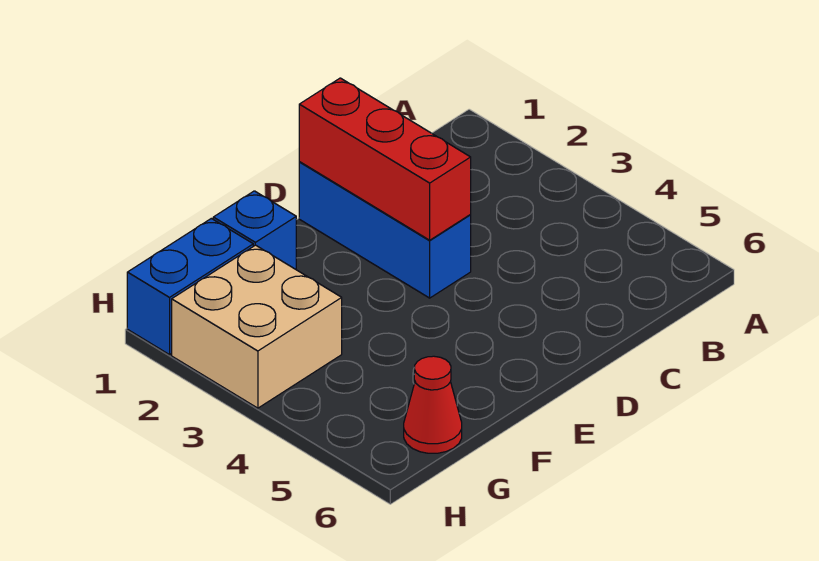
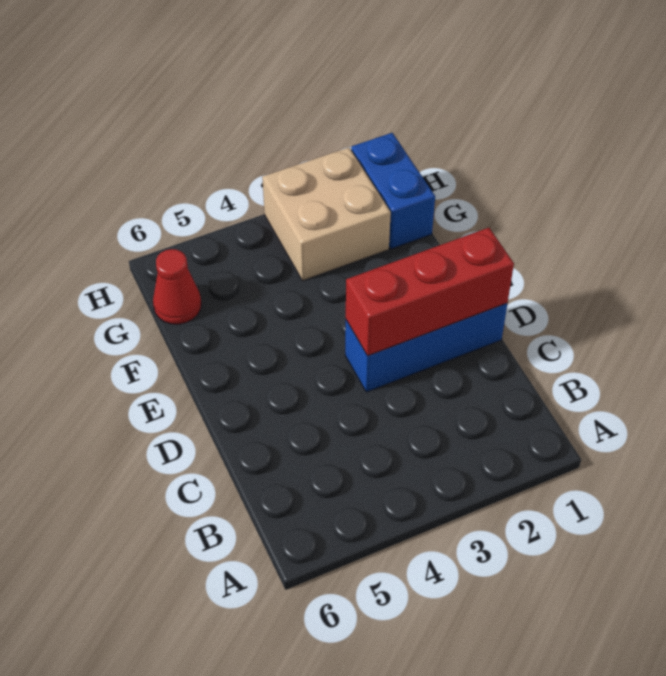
blue 1x1 brick [213,191,296,269] -> none

